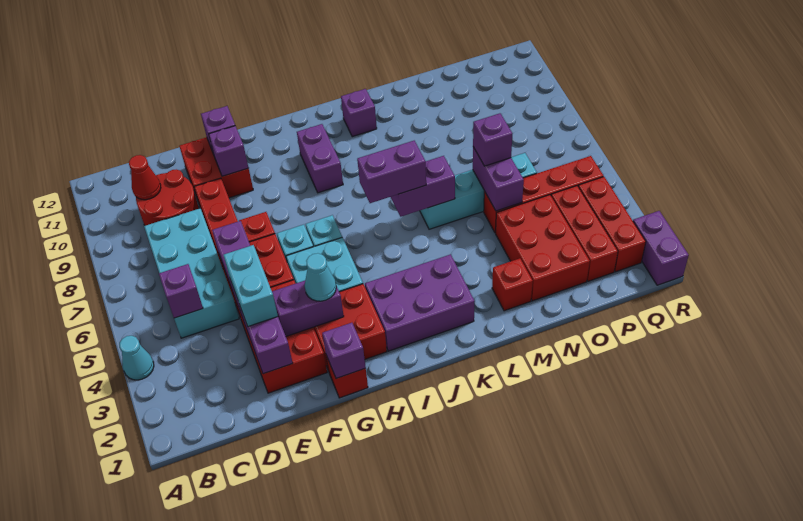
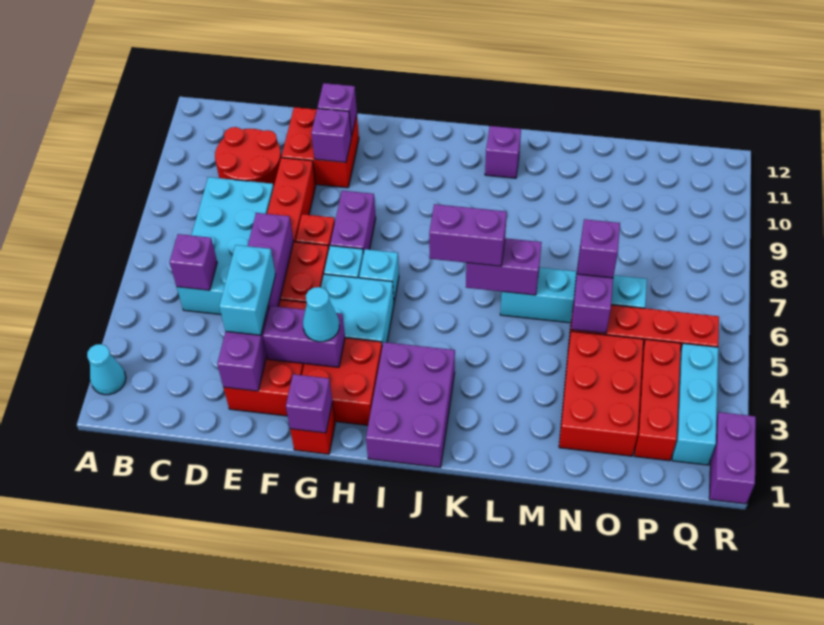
cyan 1x1 cone [120,336,154,380] -> cyan 1x1 cone moved to [87,344,126,395]
red 1x1 cone [129,155,161,200] -> none
purple 2x3 brick [365,254,475,351] -> purple 2x3 brick turned to [366,342,455,467]
purple 1x2 brick [297,124,343,193] -> purple 1x2 brick moved to [330,191,376,255]
red 1x1 brick [492,258,533,311] -> none
red 1x3 brick [578,177,646,272] -> cyan 1x3 brick [672,343,718,465]

